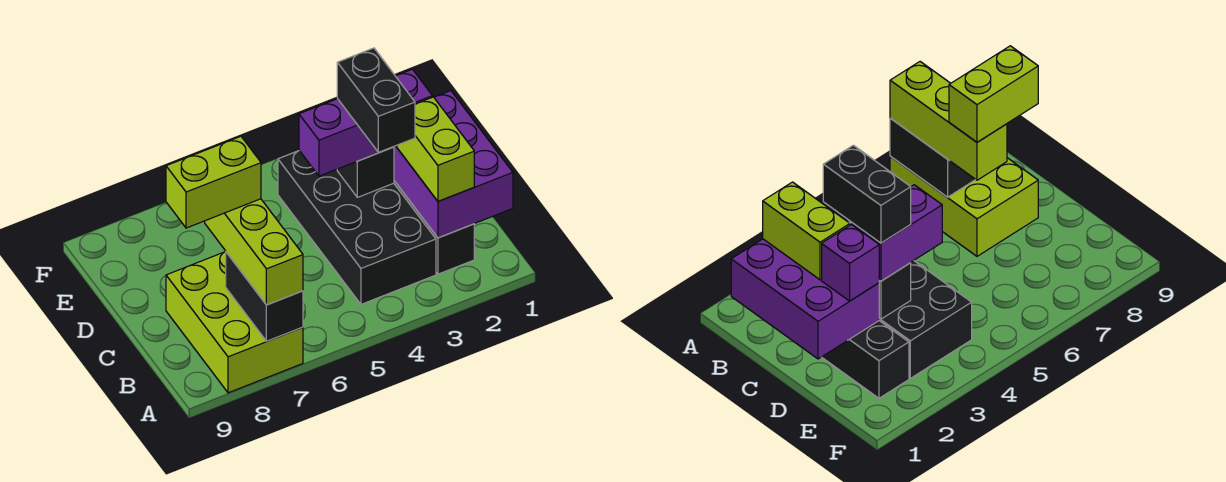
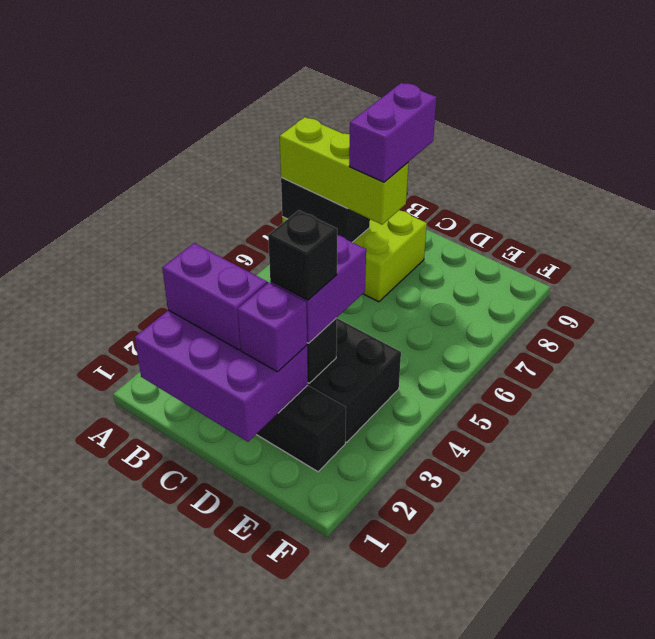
lime 1x2 brick [397,97,474,201] -> purple 1x2 brick [163,243,267,350]
black 1x2 brick [337,48,415,152] -> black 1x1 brick [268,210,337,300]
lime 1x2 brick [166,136,261,228] -> purple 1x2 brick [349,83,437,182]

